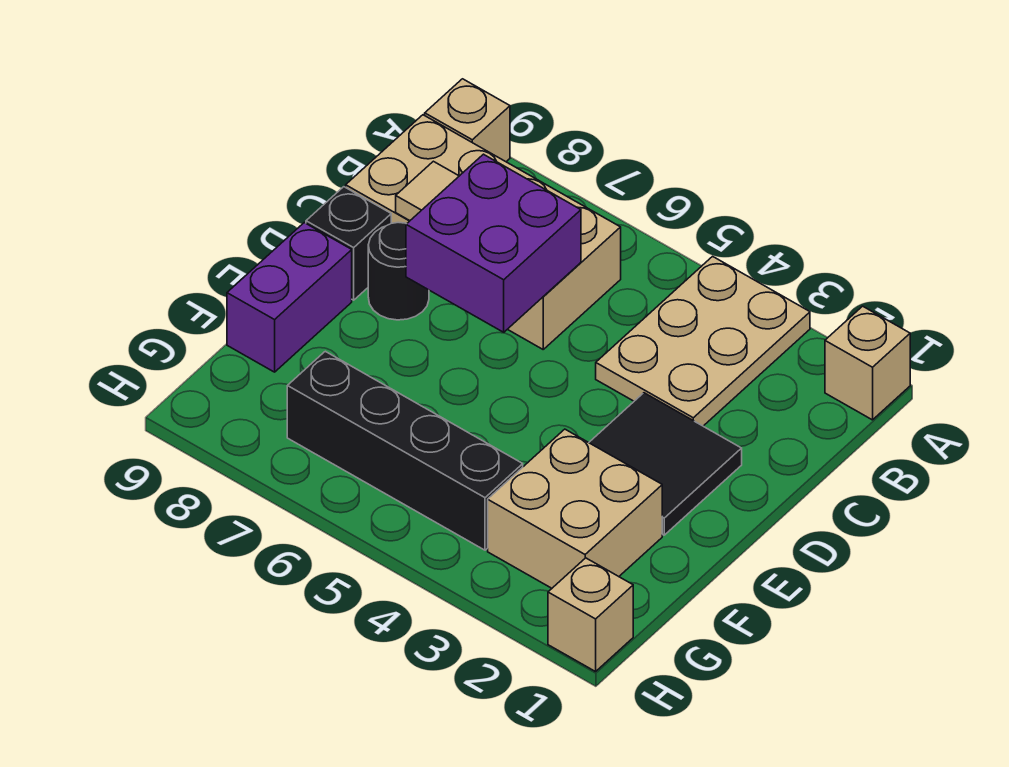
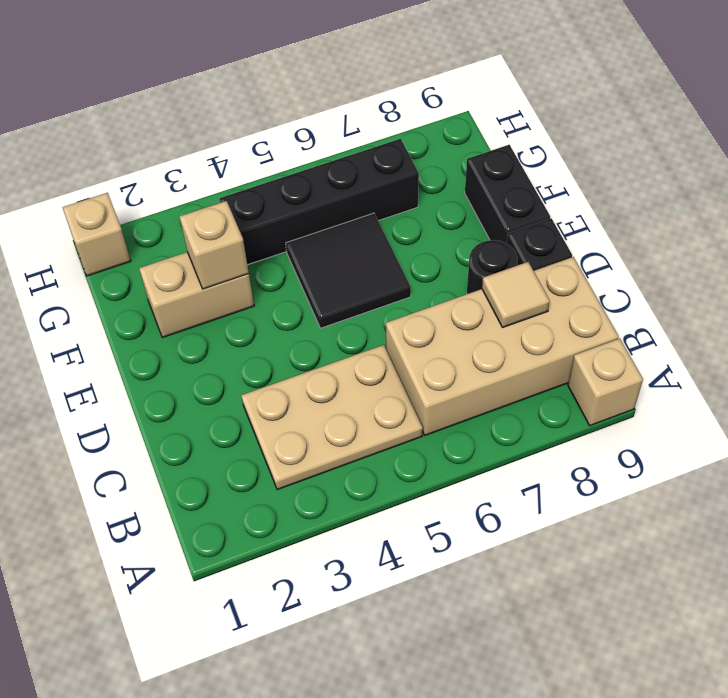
tan 1x1 brick [825,306,910,420] -> tan 1x1 brick moved to [179,201,249,289]
tan 2x3 plate [596,256,810,426] -> tan 2x3 plate turned to [241,345,423,490]
purple 2x2 brick [406,154,581,332] -> none
black 2x2 tile [589,393,742,535] -> black 2x2 tile moved to [286,213,411,328]
purple 1x2 brick [227,223,352,372] -> black 1x2 brick [465,145,550,244]
tan 2x2 brick [488,429,662,588] -> tan 1x2 brick [139,252,254,338]

